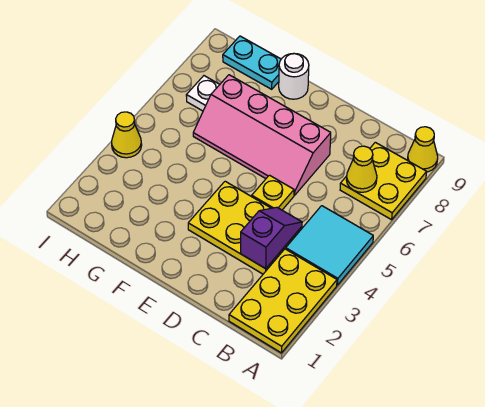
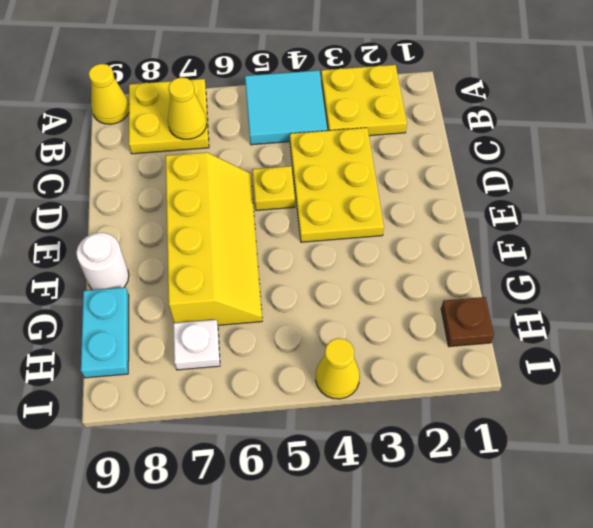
yellow 2x3 plate [229,249,337,353] -> yellow 2x2 plate [321,65,407,136]
purple 1x2 slope [241,207,302,269] -> none
pink 2x4 slope [193,75,331,195] -> yellow 2x4 slope [166,152,262,325]
none -> brown 1x1 plate [441,297,494,347]

